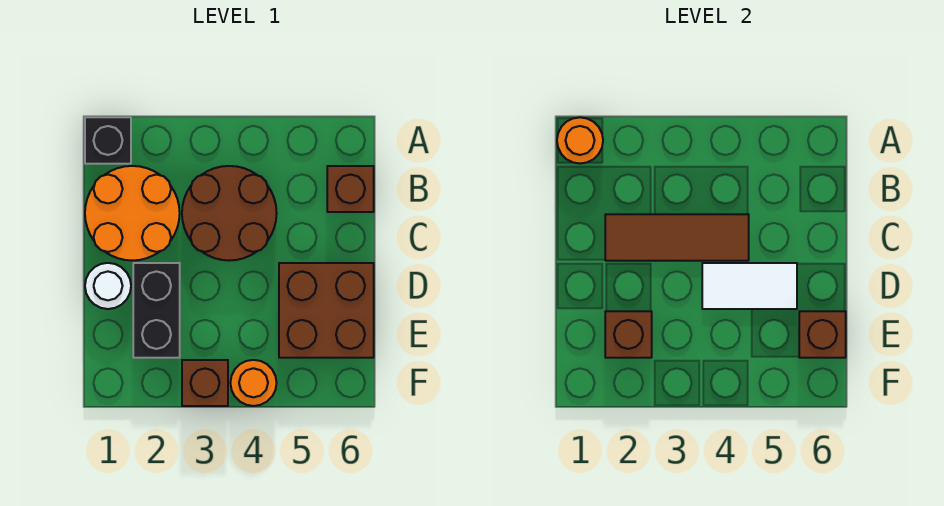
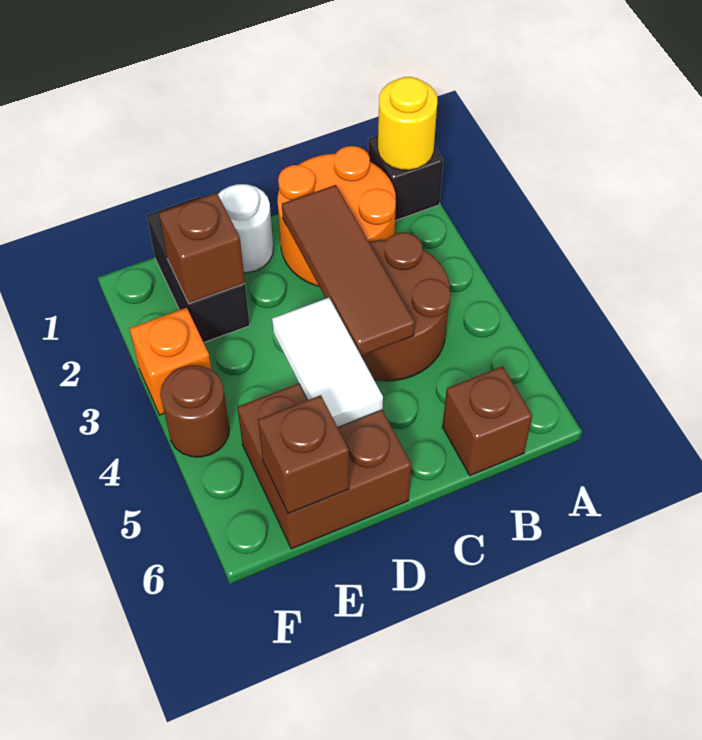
orange 1x1 round brick [557,117,603,163] -> yellow 1x1 round brick [378,77,437,170]
black 1x2 brick [133,263,180,358] -> black 1x2 brick turned to [147,196,250,343]
brown 1x1 brick [182,360,228,406] -> orange 1x1 brick [129,308,211,415]
orange 1x1 round brick [230,360,277,406] -> brown 1x1 round brick [160,365,229,457]

